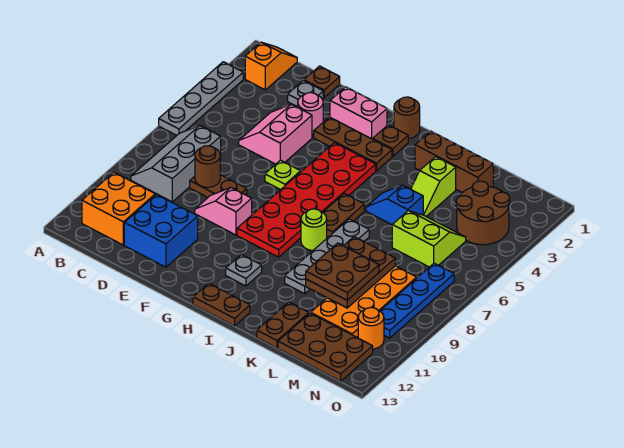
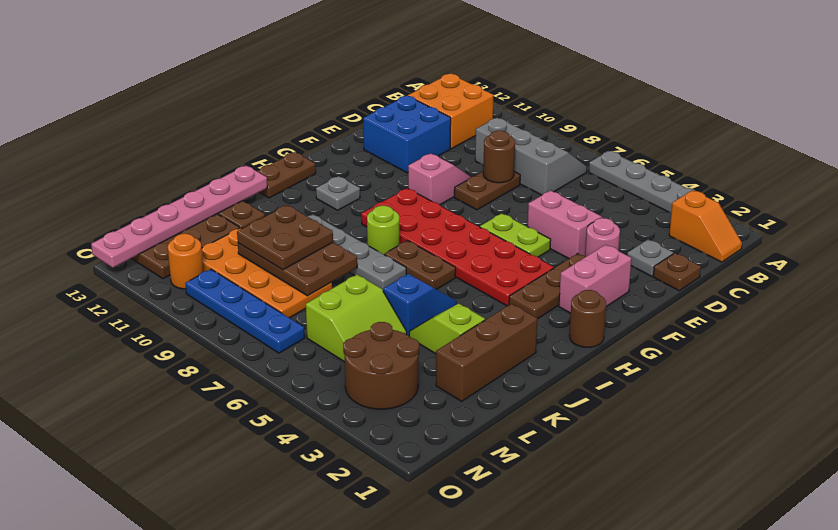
lime 1x1 plate [265,160,301,190] -> lime 1x2 plate [480,213,551,257]
brown 1x1 plate [373,125,408,156] -> none
none -> pink 1x6 plate [91,166,267,267]

